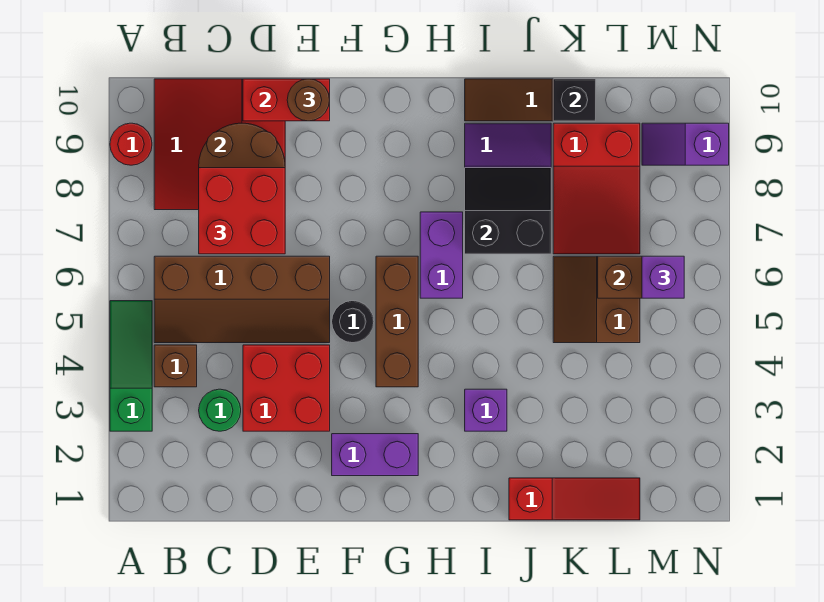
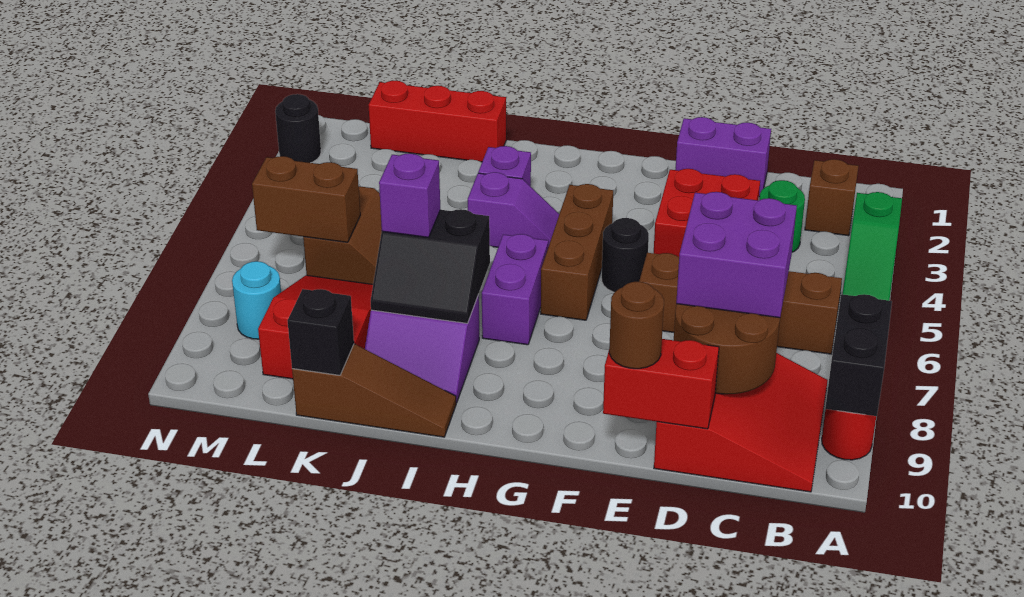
none -> black 1x2 brick [825,294,892,417]
brown 1x1 brick [154,345,197,387] -> brown 1x1 brick moved to [805,159,858,236]
red 2x2 brick [199,168,285,254] -> purple 2x2 brick [676,192,797,318]
purple 1x2 brick [332,434,418,476] -> purple 1x2 brick moved to [675,117,771,197]
red 1x3 slope [509,478,640,520] -> red 1x3 brick [369,81,506,162]
purple 1x1 brick [642,256,684,298] -> purple 1x1 brick moved to [379,153,440,237]
none -> cyan 1x1 round brick [232,261,281,339]
purple 1x2 slope [642,123,729,165] -> purple 1x2 slope moved to [468,172,559,247]
none -> black 1x1 round brick [275,94,321,163]

